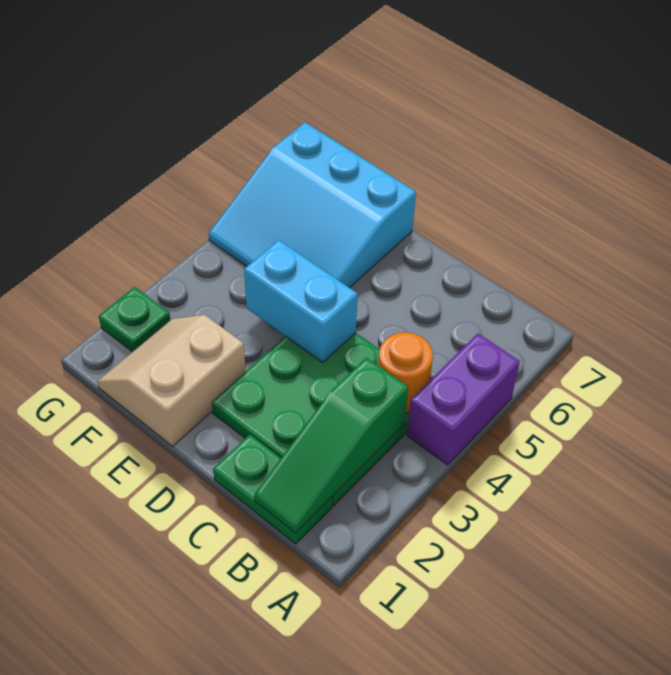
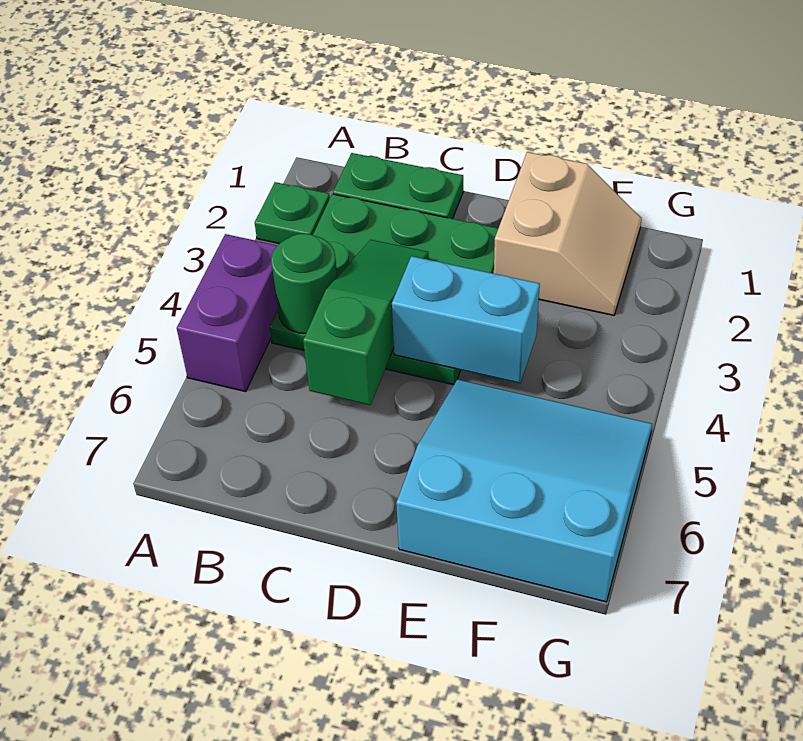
green 1x3 slope [254,358,408,533] -> green 1x3 slope moved to [303,240,429,405]
orange 1x1 round brick [378,332,433,413] -> green 1x1 round brick [271,233,337,334]
green 1x1 plate [99,287,170,352] -> green 1x1 plate moved to [255,182,330,244]

